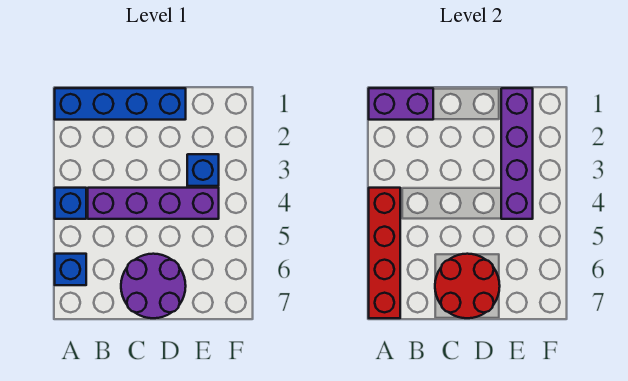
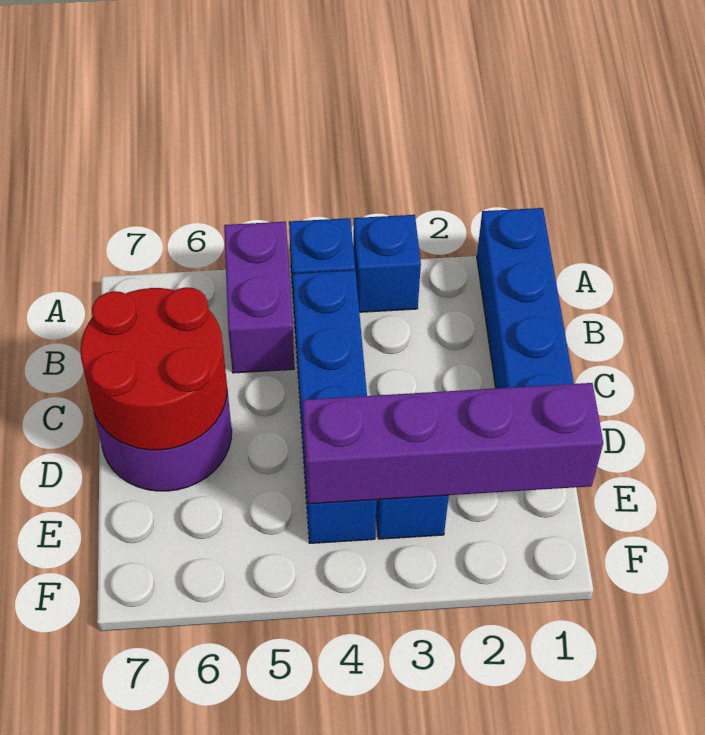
purple 1x2 brick [369,88,433,120] -> purple 1x2 brick moved to [224,222,294,373]
red 1x4 brick [369,188,400,318] -> none
blue 1x1 brick [55,254,86,285] -> blue 1x1 brick moved to [353,215,421,312]
purple 1x4 brick [88,188,219,219] -> blue 1x4 brick [293,270,377,543]

